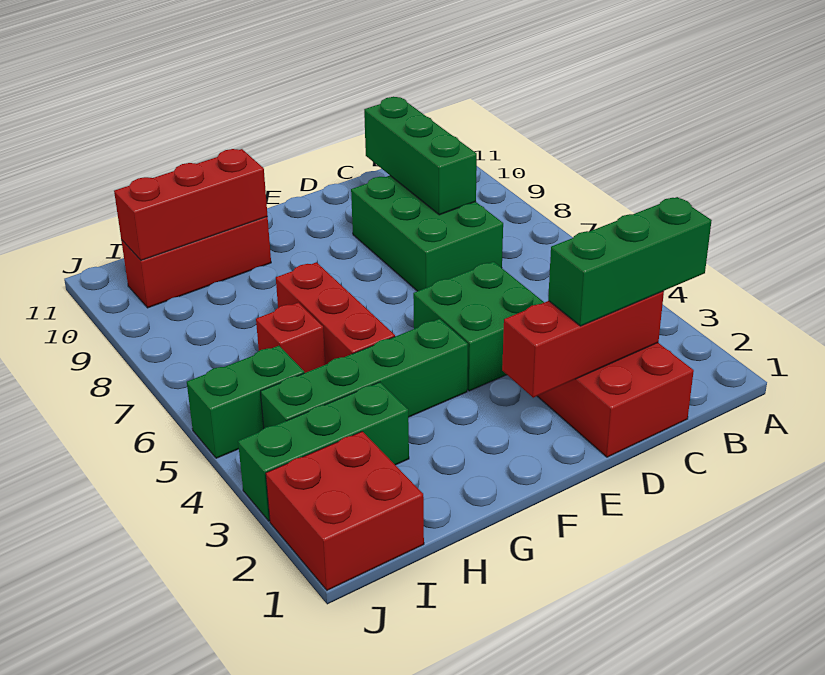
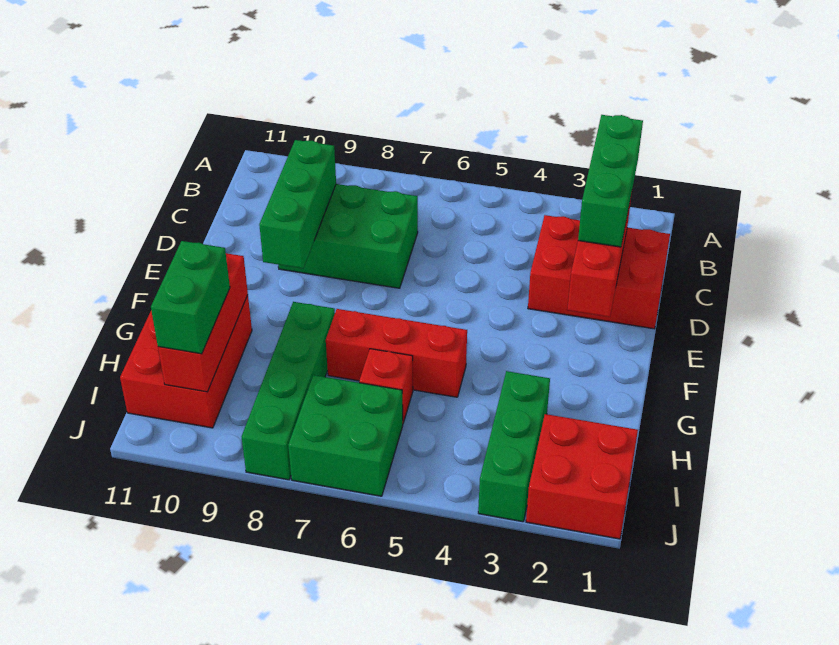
green 1x3 brick [364,97,477,215] -> green 1x3 brick turned to [259,140,336,268]
green 2x2 brick [413,262,544,391] -> green 2x2 brick moved to [288,375,403,496]
green 1x4 brick [261,319,468,428] -> green 1x4 brick moved to [242,302,335,480]
red 1x3 brick [121,217,271,308] -> red 2x3 brick [120,295,252,428]
green 1x2 brick [187,346,304,458] -> green 1x2 brick moved to [151,241,230,354]

